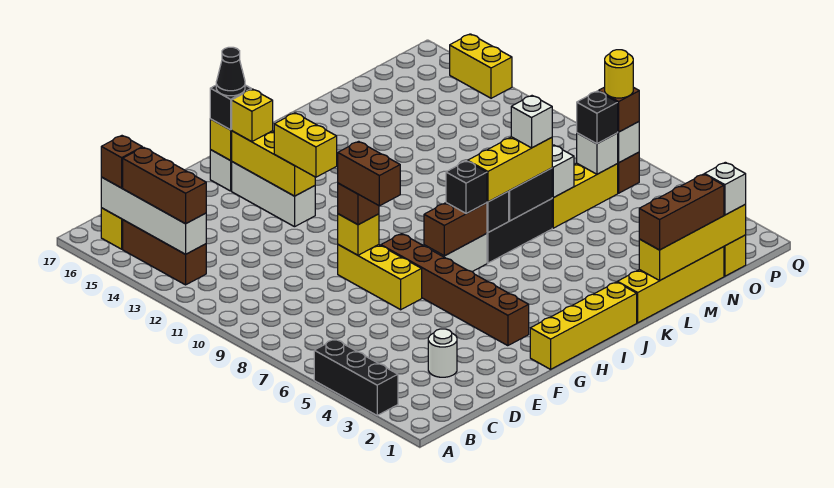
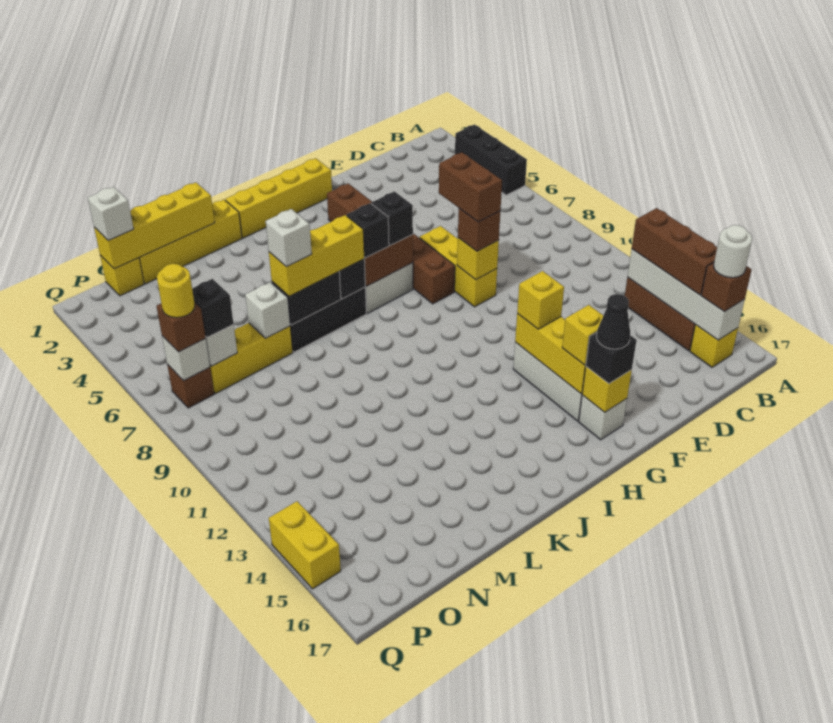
white 1x1 round brick [428,329,457,377] -> white 1x1 round brick moved to [714,225,752,278]
yellow 1x2 brick [274,113,337,177] -> yellow 1x1 brick [517,271,564,329]
none -> black 1x1 brick [371,192,413,246]
brown 1x3 brick [639,174,724,250] -> none

